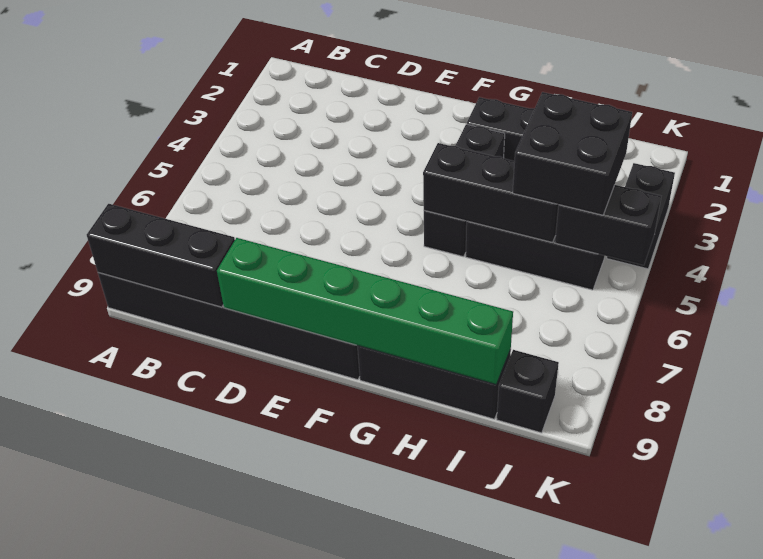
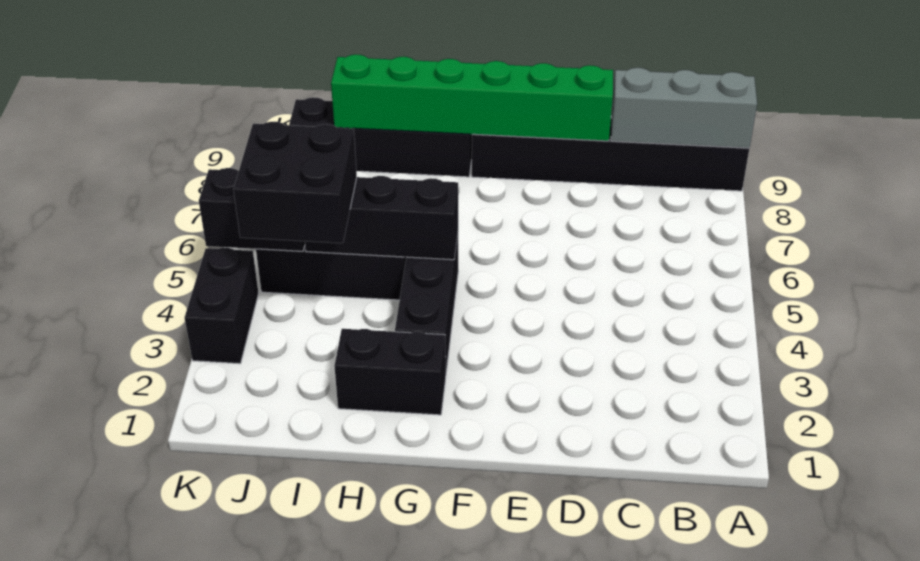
black 1x3 brick [87,204,235,307] -> grey 1x3 brick [611,68,757,148]

